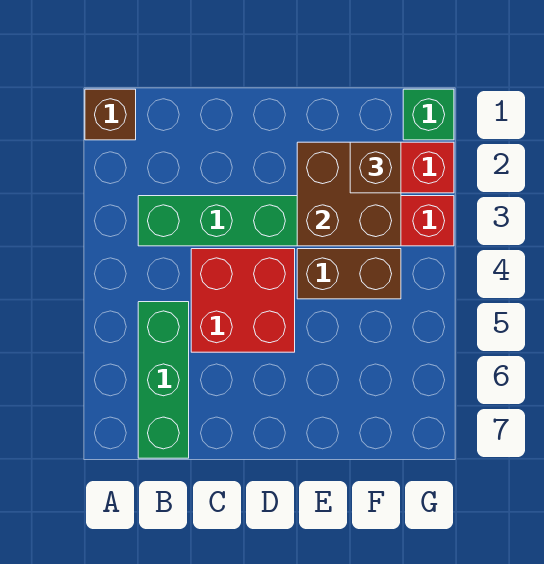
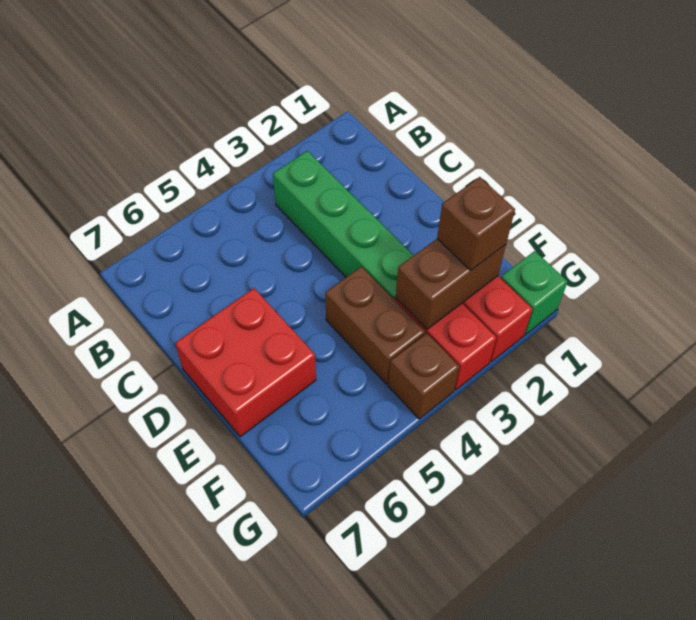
brown 1x1 brick [85,89,136,140] -> brown 1x1 brick moved to [388,333,460,419]
green 1x3 brick [138,302,189,458] -> none
red 2x2 brick [191,249,295,352] -> red 2x2 brick moved to [175,288,316,437]
brown 2x2 brick [297,142,401,246] -> brown 1x2 brick [395,239,506,329]

